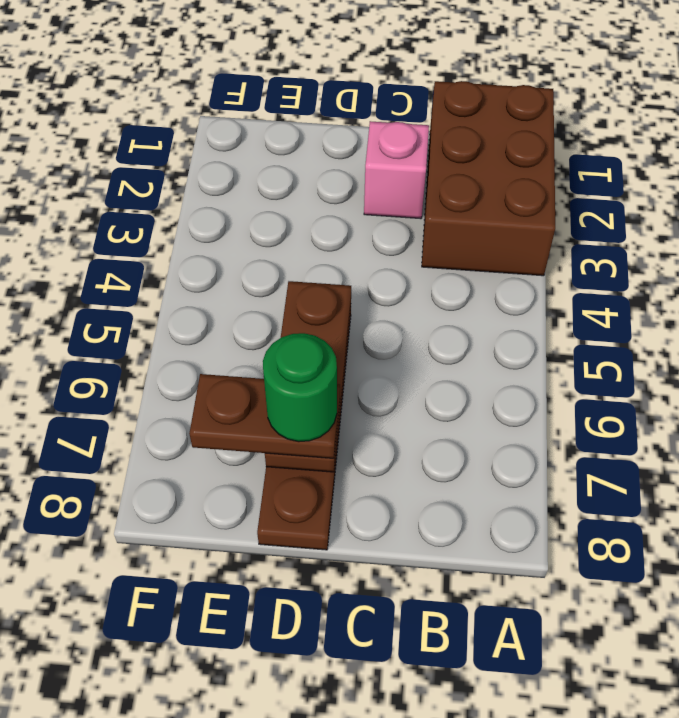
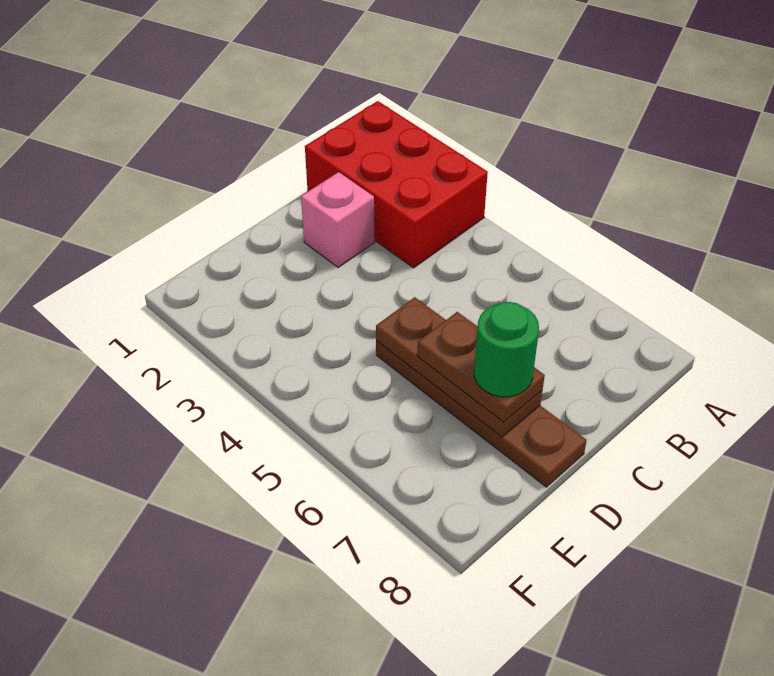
brown 2x3 brick [422,81,555,276] -> red 2x3 brick [305,101,488,268]
brown 1x2 plate [189,374,340,458] -> brown 1x2 plate turned to [417,312,545,422]

